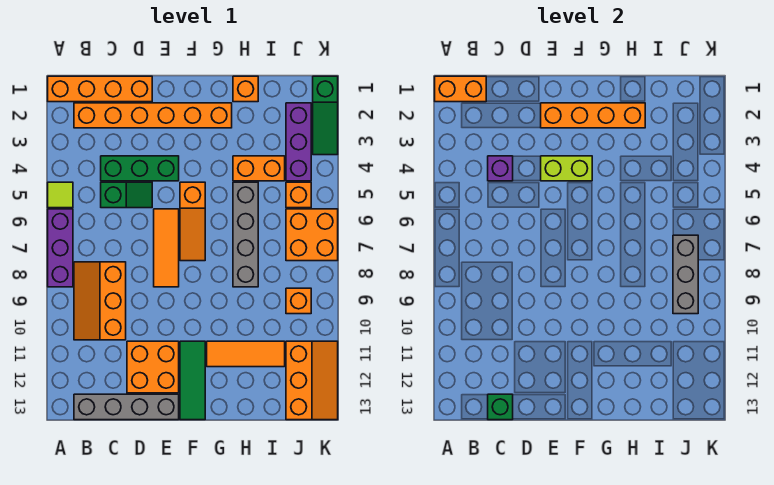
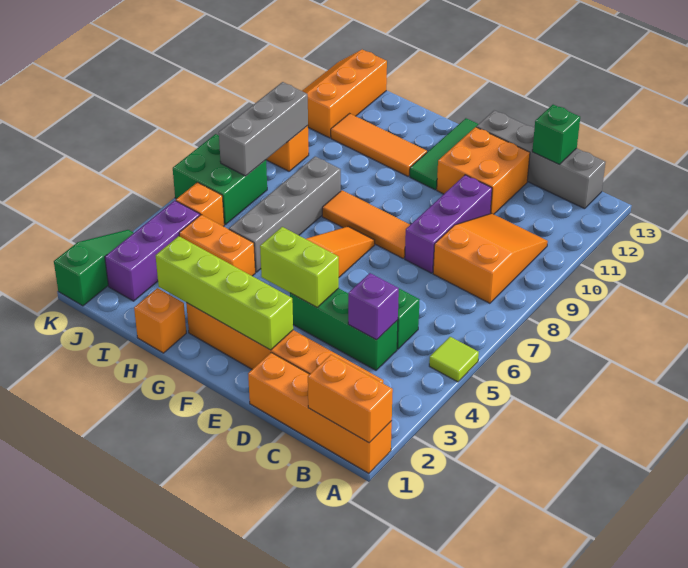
purple 1x3 brick [48,209,73,287] -> purple 1x3 brick moved to [405,175,492,273]
orange 2x3 slope [74,262,126,340] -> orange 2x3 slope turned to [433,213,548,303]
orange 1x4 brick [541,103,645,128] -> lime 1x4 brick [155,236,293,350]
orange 1x3 tile [154,209,179,287] -> orange 1x3 tile turned to [322,190,410,258]
orange 2x2 brick [286,209,338,261] -> green 2x2 brick [173,134,267,225]

